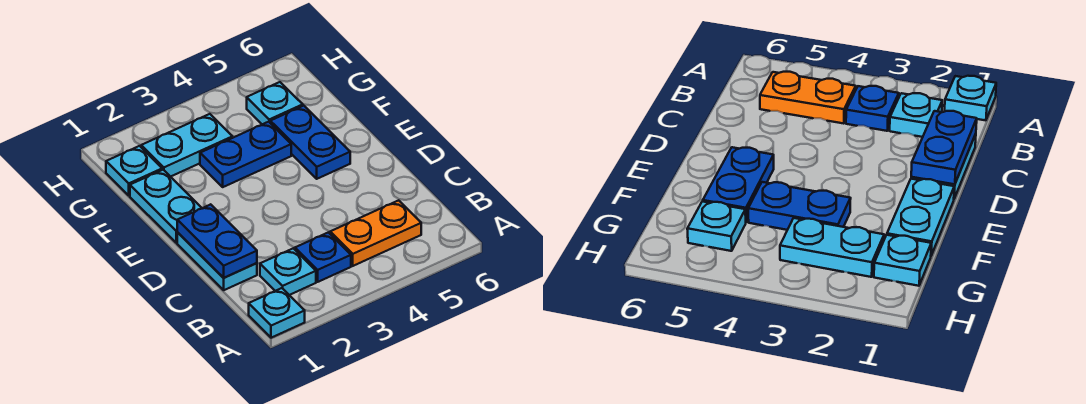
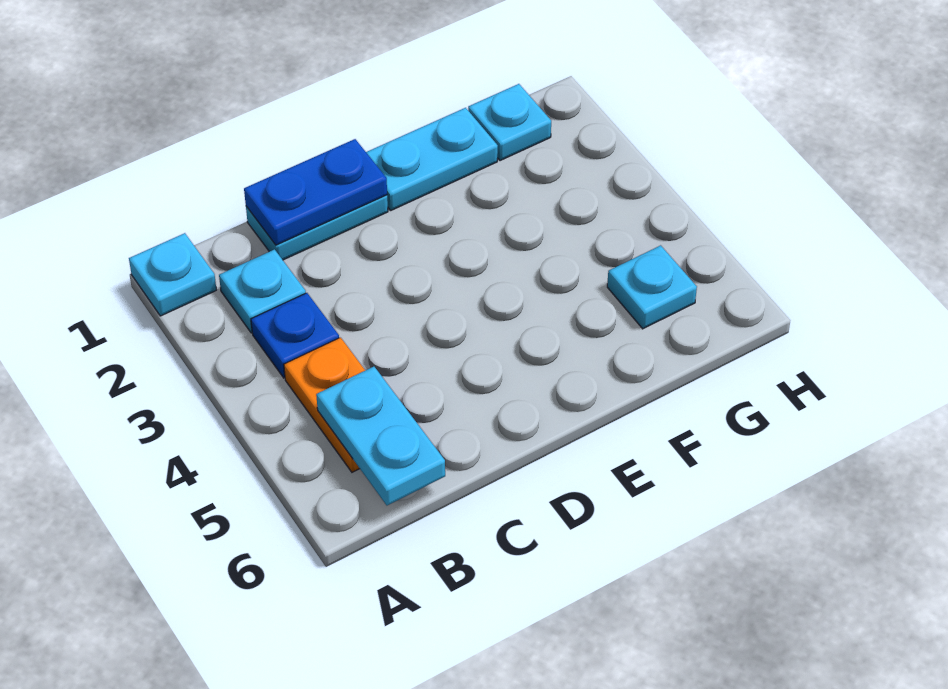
blue 1x2 plate [270,106,350,179] -> none
blue 1x2 plate [200,122,291,187] -> none
cyan 1x2 plate [141,114,232,177] -> cyan 1x2 plate moved to [316,367,445,505]

